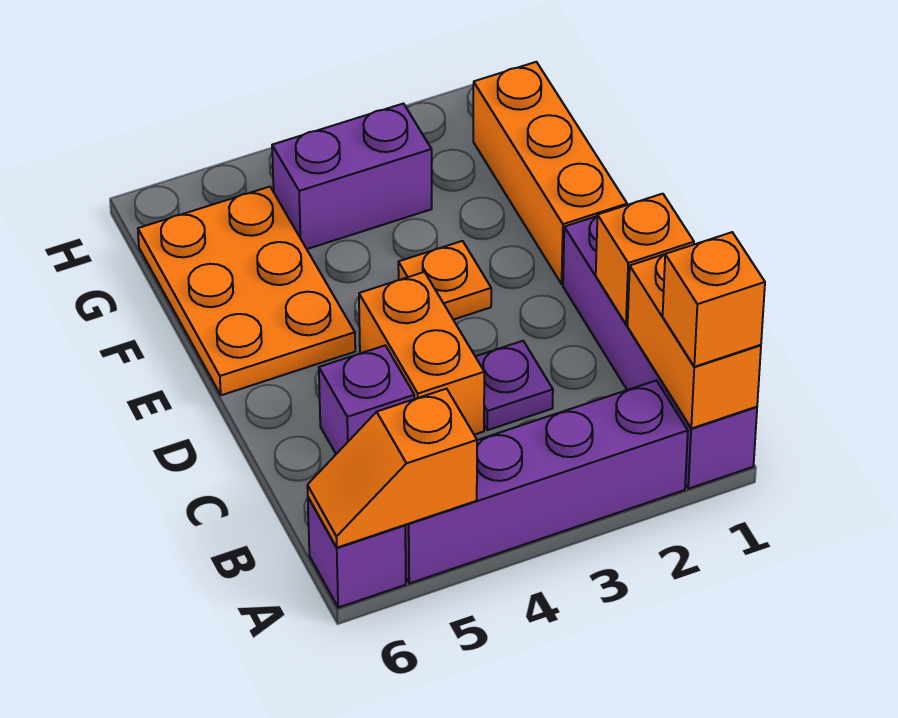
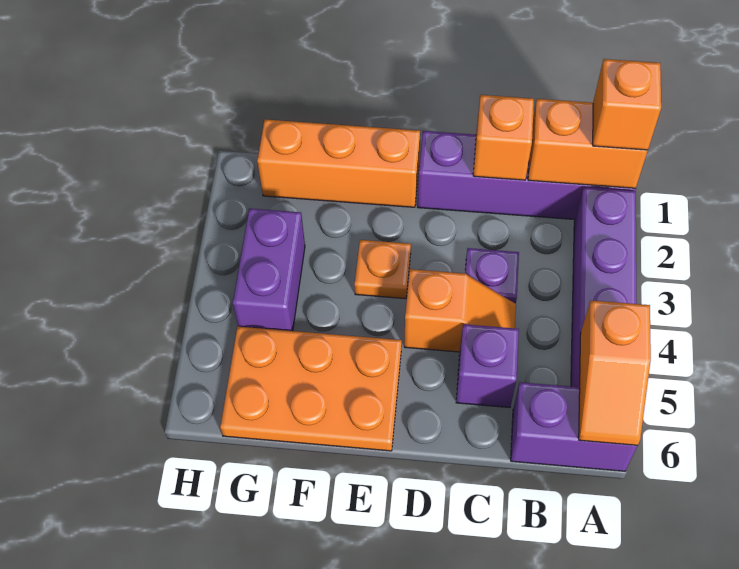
purple 1x1 brick [308,498,406,608] -> purple 1x2 brick [511,382,637,471]
orange 1x2 brick [359,272,484,435] -> orange 1x2 slope [404,269,516,352]

